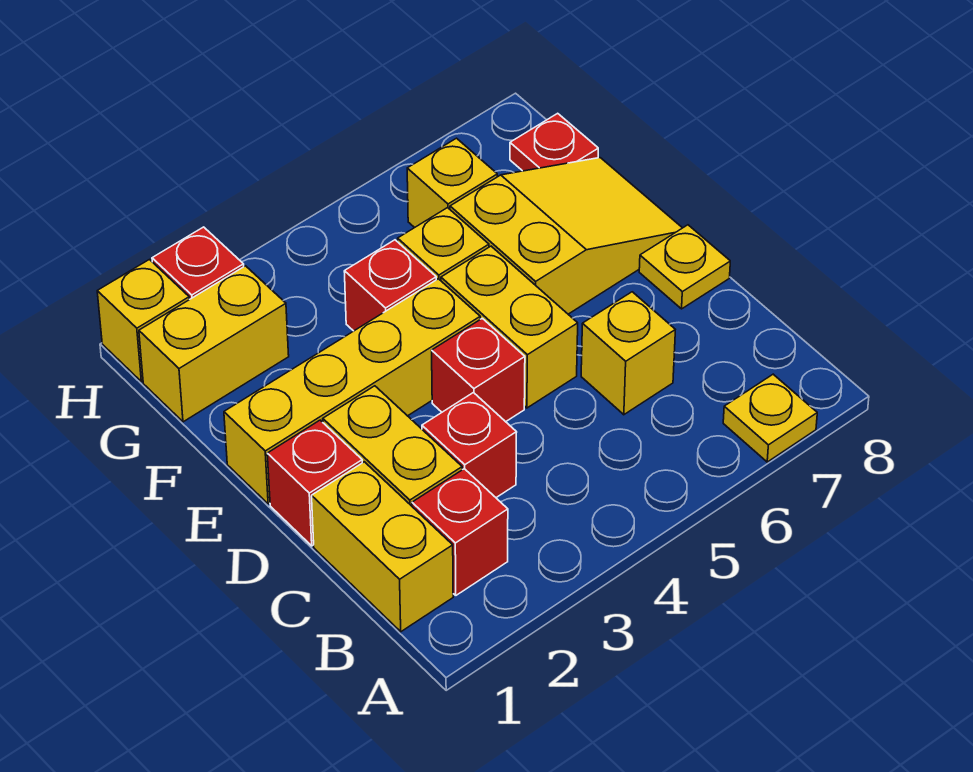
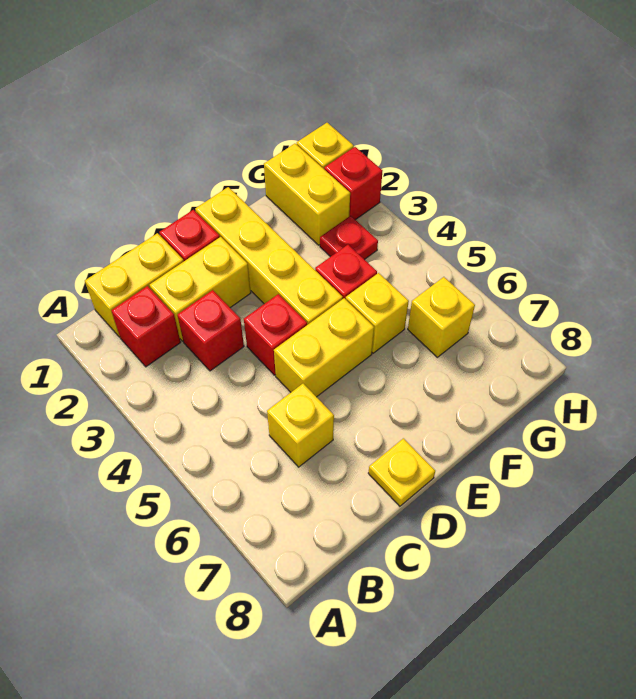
yellow 1x1 plate [723,374,817,462] -> none
yellow 2x3 slope [450,158,682,314] -> none
red 1x1 plate [510,113,598,171] -> red 1x1 plate moved to [320,216,378,260]

